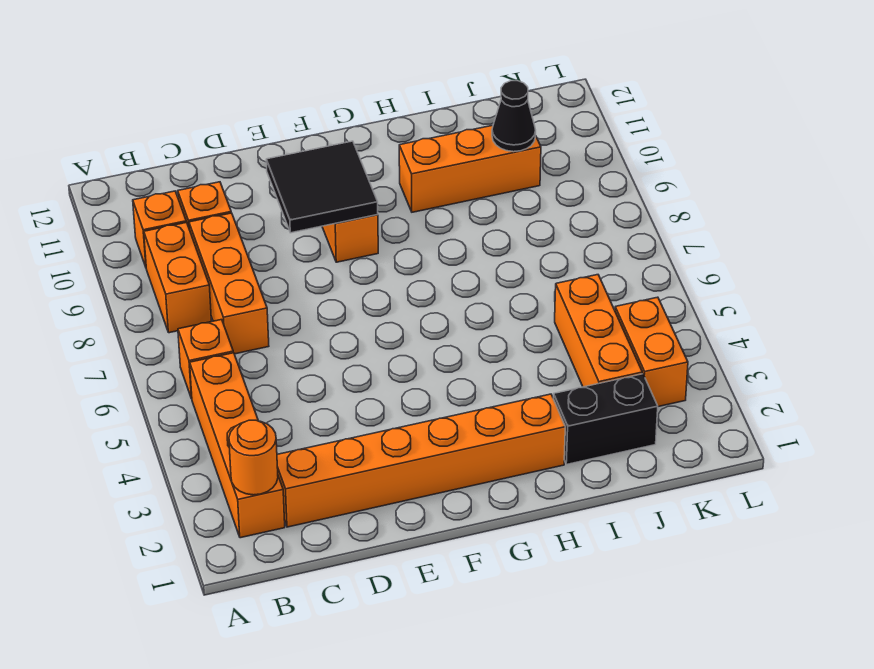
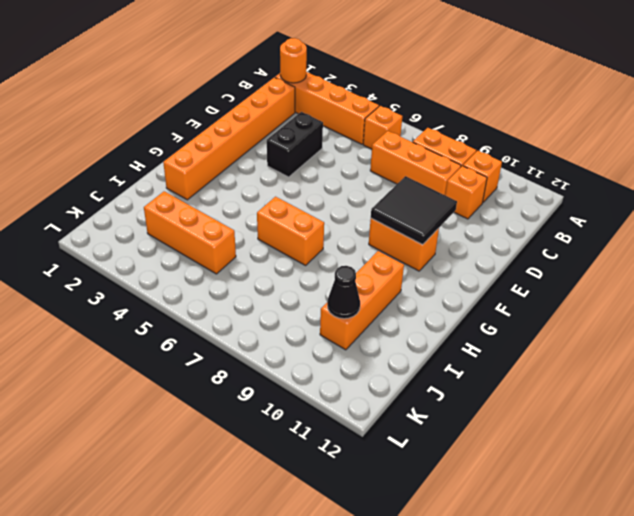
black 1x2 brick [553,374,658,464] -> black 1x2 brick moved to [267,112,323,177]
orange 1x2 brick [615,297,688,407] -> orange 1x2 brick moved to [257,197,324,265]

